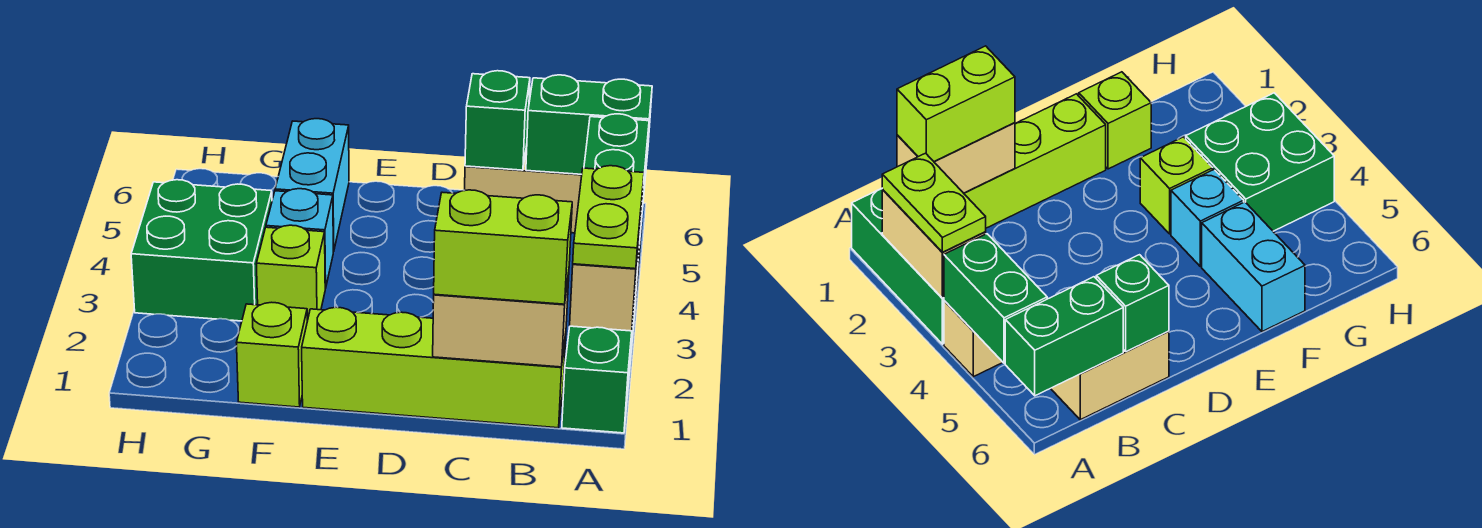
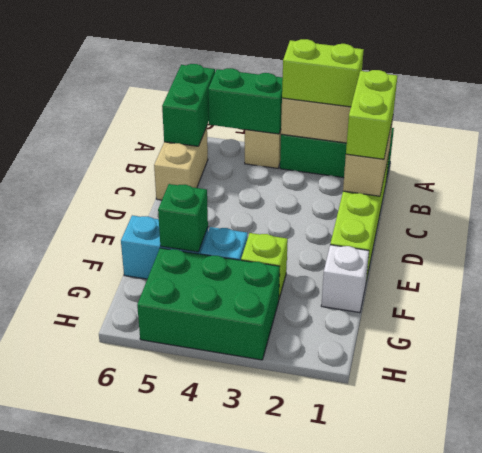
lime 1x2 plate [573,166,644,269] -> lime 1x2 brick [282,39,364,107]
green 1x1 brick [465,71,530,170] -> green 1x1 brick moved to [158,184,208,252]
lime 1x1 brick [236,302,307,407] -> white 1x1 brick [321,245,369,313]
green 2x2 brick [131,180,272,321] -> green 2x3 brick [137,248,280,360]

